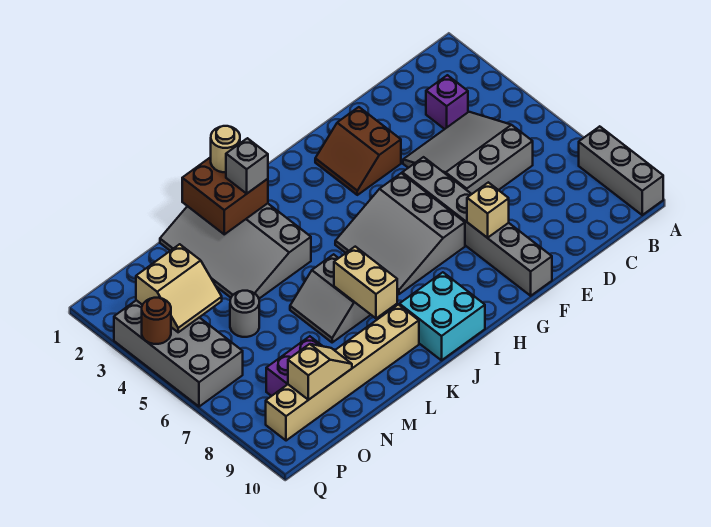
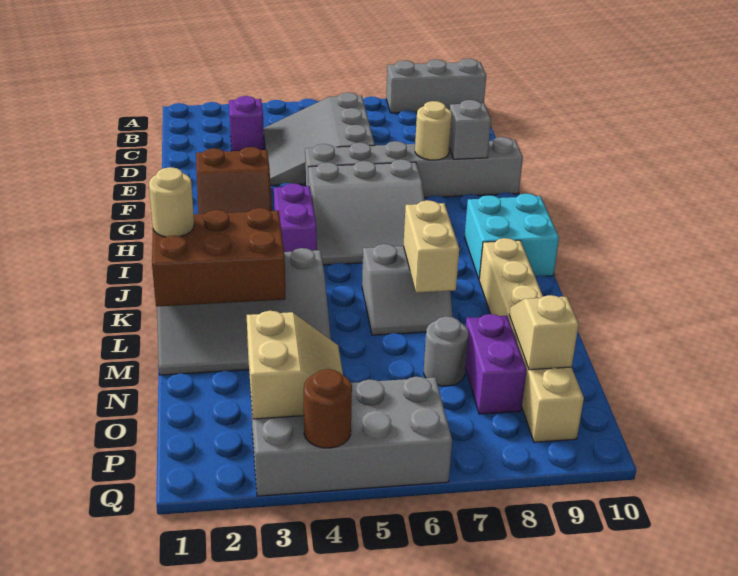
tan 1x1 brick [467,182,509,238] -> tan 1x1 round brick [415,101,452,160]
none -> purple 1x2 brick [274,183,317,252]
brown 2x2 brick [182,157,268,234] -> brown 2x3 brick [152,208,285,307]
grey 1x1 brick [226,138,268,193] -> grey 1x1 brick moved to [449,100,491,159]
tan 1x2 brick [334,247,397,318] -> tan 1x2 brick turned to [403,200,459,293]
grey 1x1 round brick [230,291,259,337] -> grey 1x1 round brick moved to [424,316,468,386]

